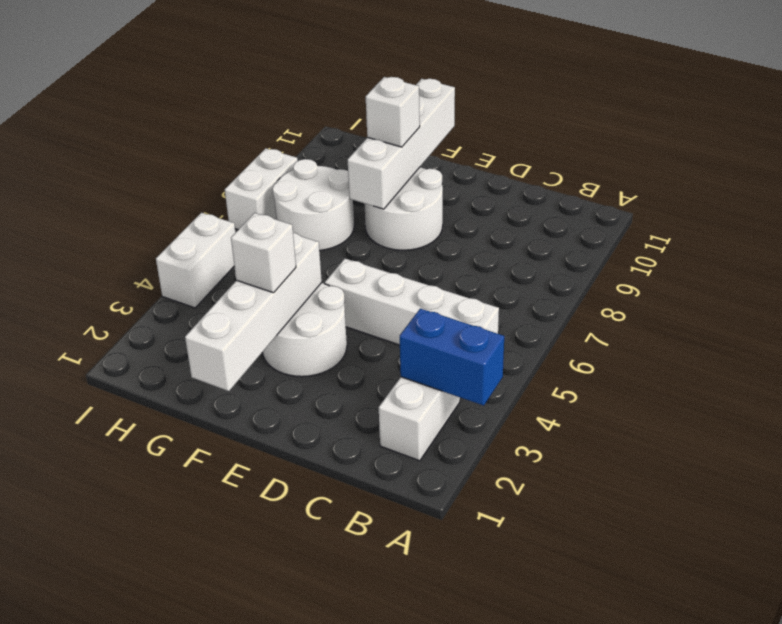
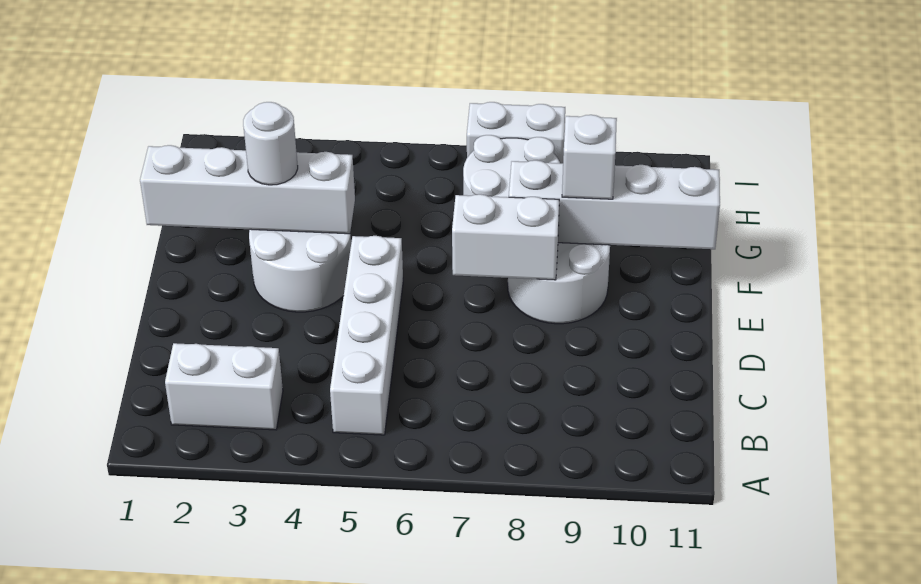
blue 1x2 brick [400,308,504,406] -> none
white 1x1 brick [231,213,296,293] -> white 1x1 round brick [243,102,298,185]
white 1x2 brick [156,213,236,308] -> white 1x2 brick moved to [452,194,559,280]

